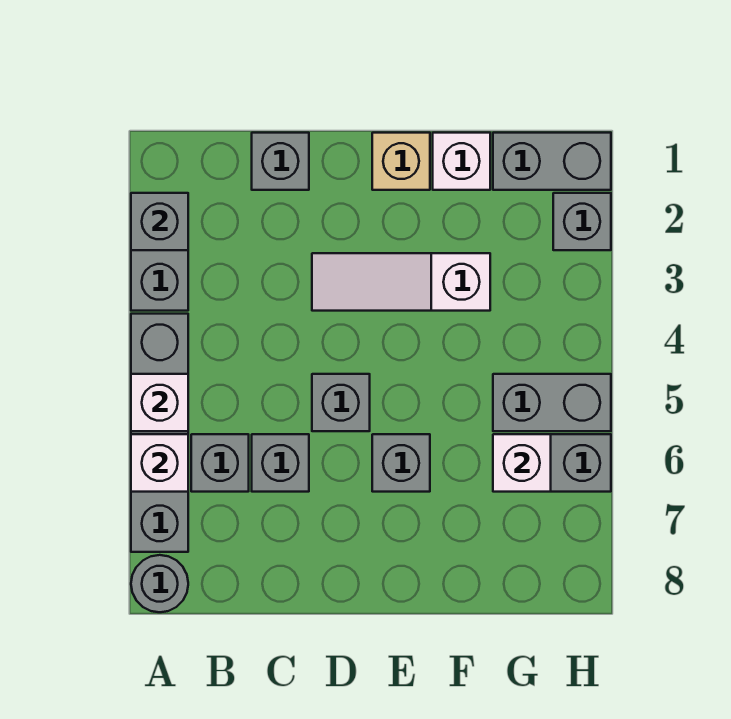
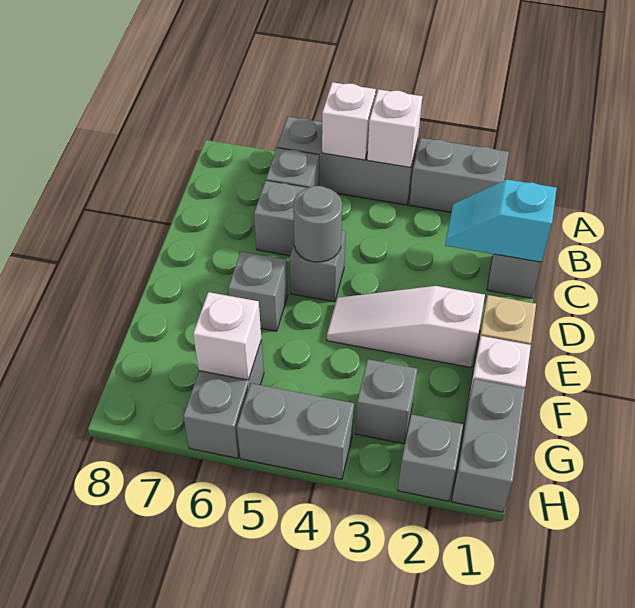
grey 1x1 brick [131,193,188,250] -> grey 1x1 brick moved to [355,359,417,444]
grey 1x4 brick [131,314,188,552] -> grey 1x3 brick [277,117,418,205]
white 1x1 brick [131,434,188,492] -> white 1x1 brick moved to [367,89,422,167]
grey 1x1 round brick [131,555,188,612] -> grey 1x1 round brick moved to [293,186,342,262]
none -> cyan 1x2 slope [445,179,557,262]
white 1x3 slope [312,253,490,311] -> white 1x3 slope turned to [327,286,485,367]
grey 1x2 brick [493,374,611,431] -> grey 1x2 brick turned to [237,383,354,479]

